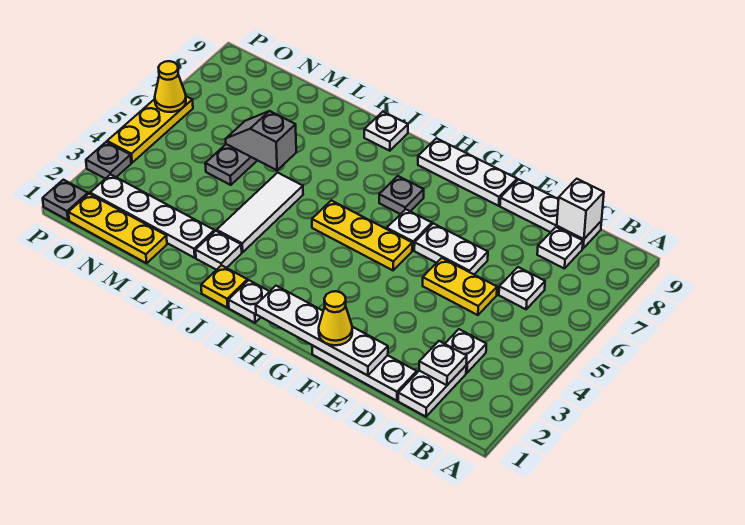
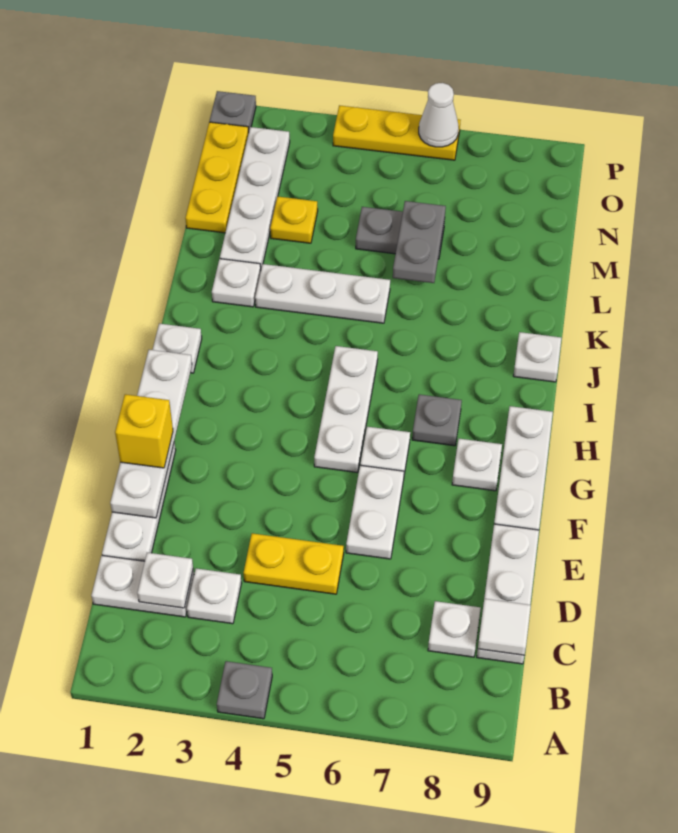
white 1x1 plate [499,267,545,309] -> white 1x1 plate moved to [452,439,502,491]
white 1x1 brick [557,179,604,239] -> white 1x1 tile [478,599,531,655]
yellow 1x2 plate [423,258,497,315] -> yellow 1x2 plate turned to [244,533,344,594]
yellow 1x1 cone [319,291,352,345] -> yellow 1x1 brick [115,394,173,468]
yellow 1x3 plate [312,200,412,270] -> white 1x3 plate [314,346,378,473]
yellow 1x1 plate [201,265,247,308] -> yellow 1x1 plate moved to [270,196,318,243]
white 1x3 tile [217,173,303,252] -> white 1x3 plate [255,264,390,323]
grey 1x2 slope [226,111,296,170] -> grey 1x2 plate [393,201,446,283]
grey 1x1 plate [86,142,131,179] -> grey 1x1 plate moved to [217,661,272,719]
yellow 1x1 cone [155,61,186,112] -> white 1x1 cone [419,83,459,147]

